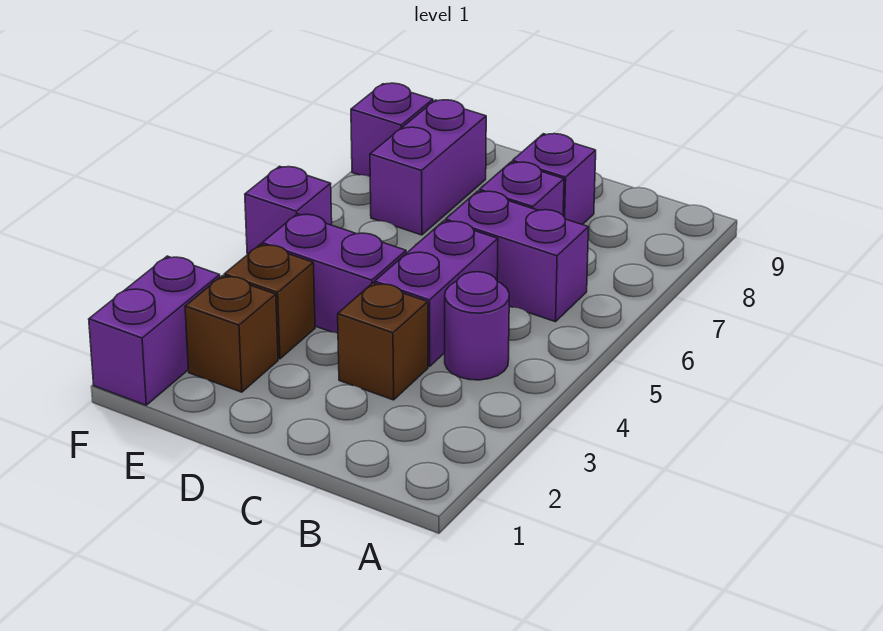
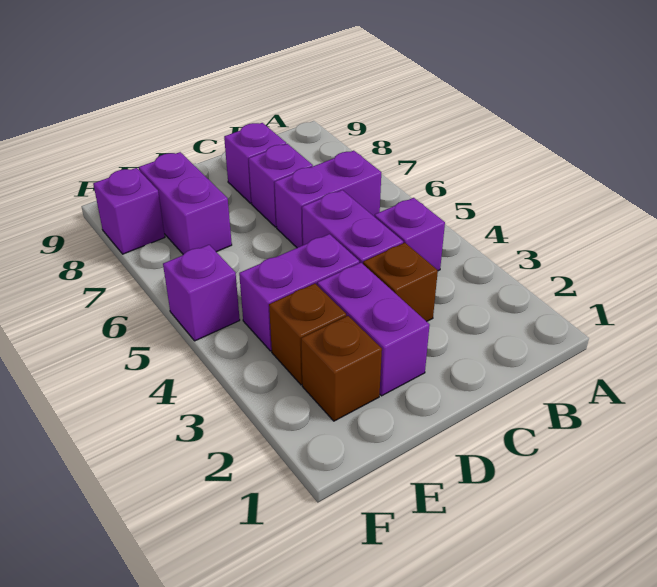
purple 1x1 round brick [445,272,509,380] -> purple 1x1 brick [375,198,445,271]
purple 1x2 brick [89,256,220,405] -> purple 1x2 brick moved to [317,263,430,396]

